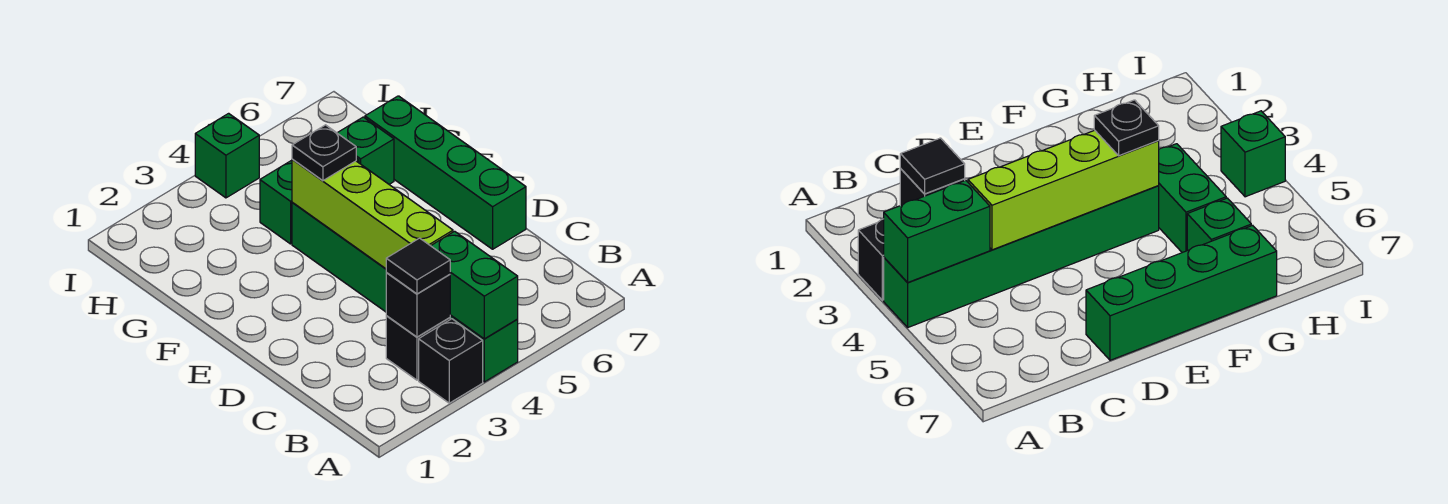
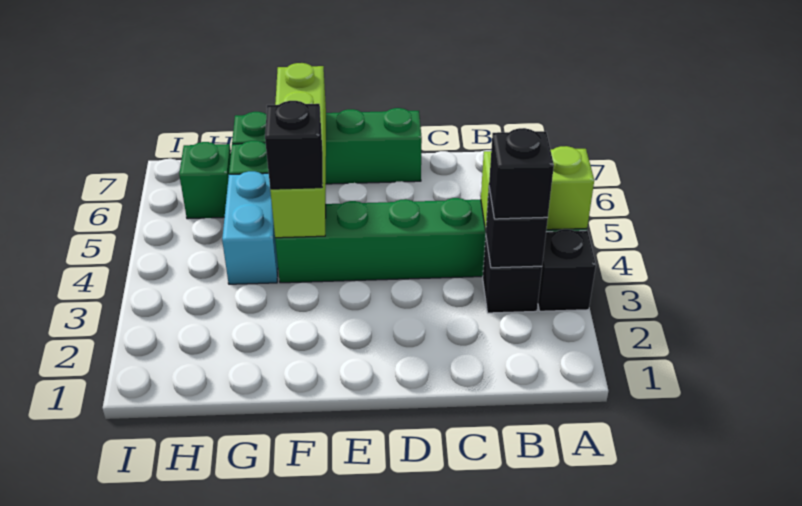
green 1x2 brick [431,231,518,339] -> lime 1x2 brick [481,146,594,231]
black 1x1 tile [386,238,450,294] -> black 1x1 brick [489,128,554,219]
lime 1x4 brick [292,159,453,269] -> lime 1x4 brick turned to [270,63,326,238]
black 1x1 plate [292,125,356,181] -> black 1x1 brick [265,101,323,189]
green 1x2 brick [260,158,359,244] -> cyan 1x2 brick [222,171,278,284]
green 1x1 brick [195,113,259,198] -> green 1x1 brick moved to [179,142,231,219]

